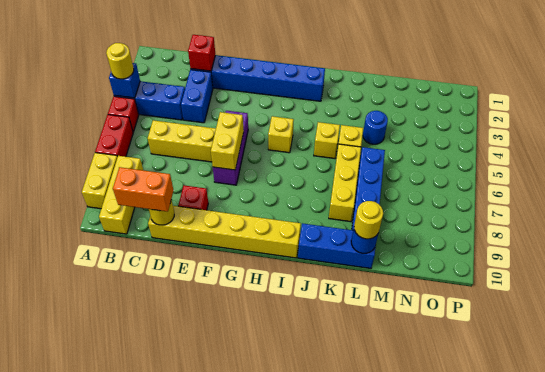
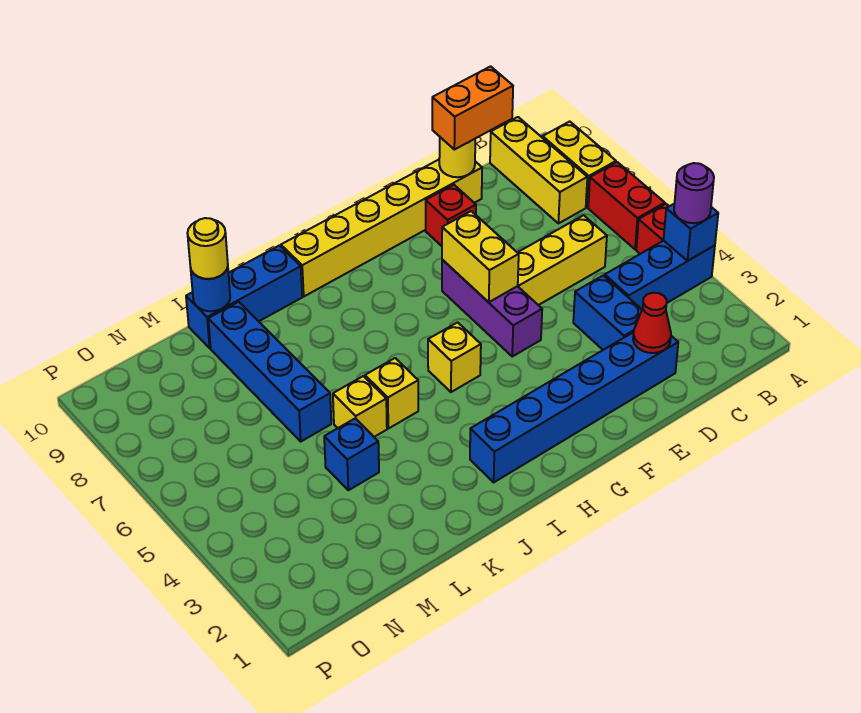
yellow 1x1 round brick [106,43,134,79] -> purple 1x1 round brick [674,163,714,223]
red 1x1 brick [188,35,215,71] -> red 1x1 cone [633,293,671,353]
yellow 1x3 brick [329,144,361,222] -> none
blue 1x1 round brick [363,111,388,144] -> blue 1x1 brick [324,418,379,490]

